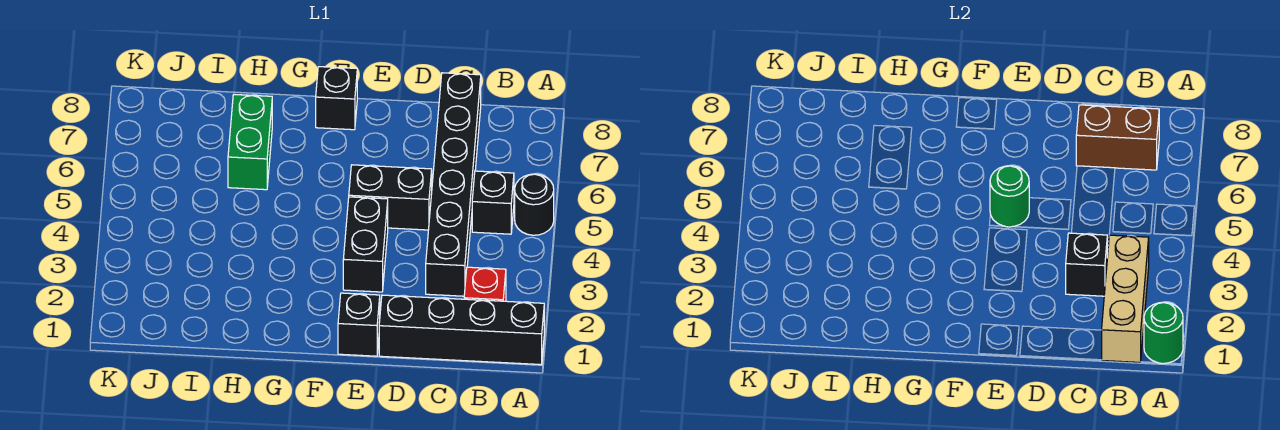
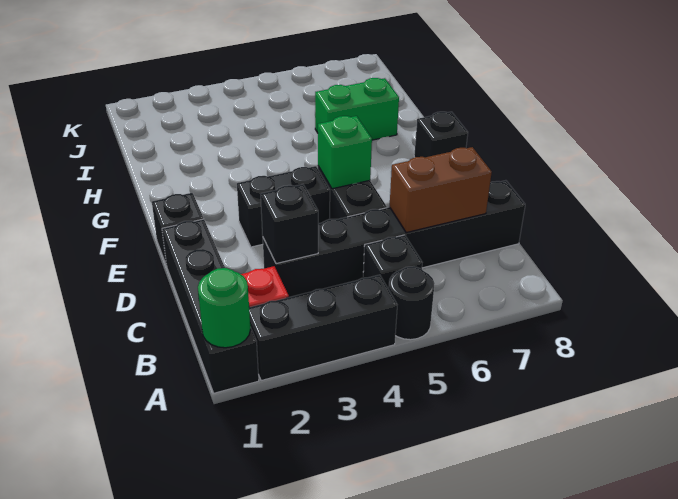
none -> black 1x3 brick [249,275,397,381]
tan 1x3 brick [1102,235,1149,362] -> none
brown 1x2 brick [1076,105,1159,170] -> brown 1x2 brick turned to [389,147,492,233]
green 1x1 round brick [990,166,1029,227] -> green 1x1 brick [318,116,372,189]

